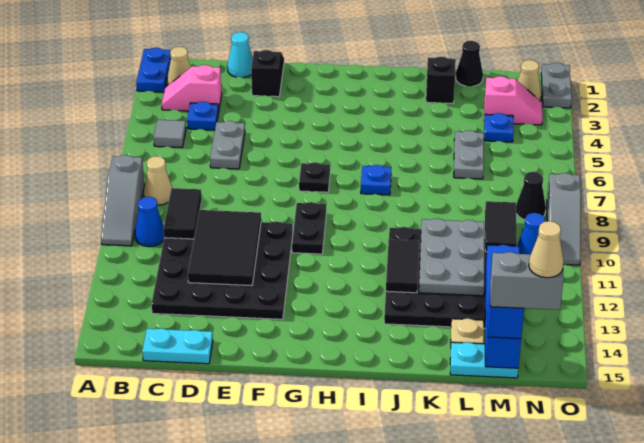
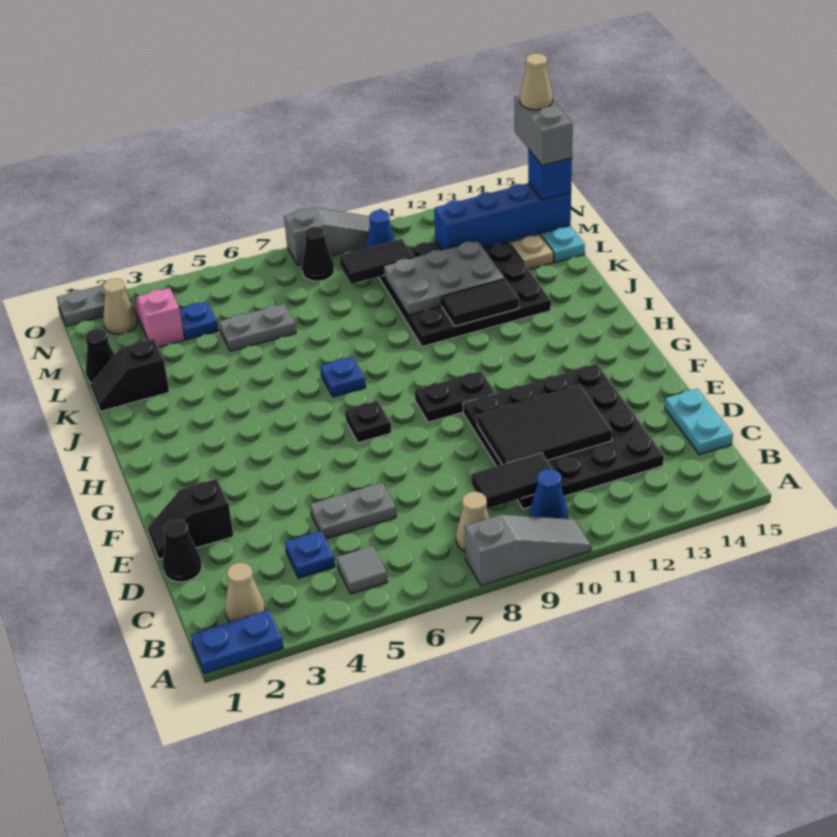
pink 1x2 slope [162,65,222,111] -> none
cyan 1x1 cone [227,32,253,78] -> black 1x1 cone [163,519,202,582]

